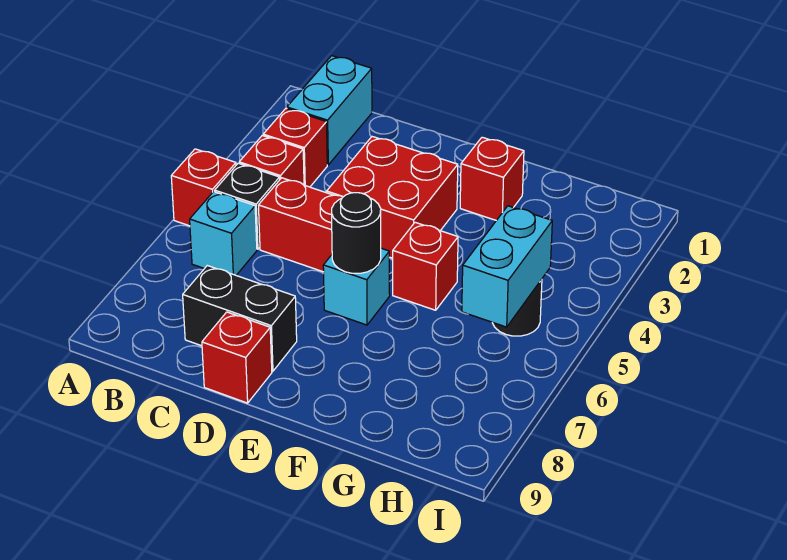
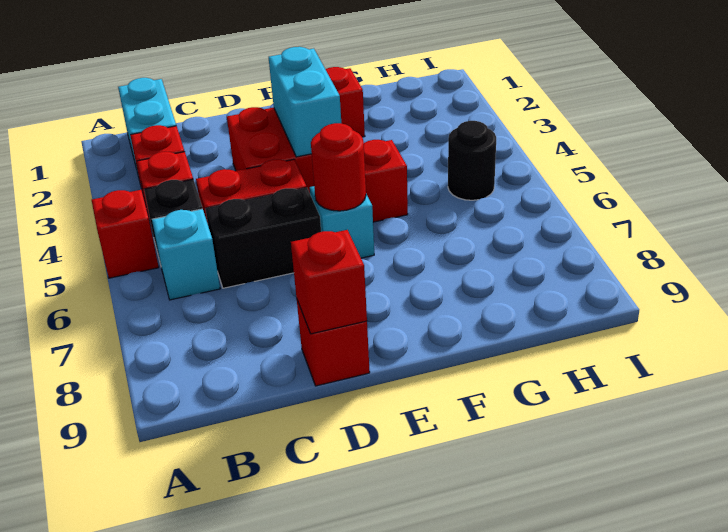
black 1x2 brick [183,266,297,371] -> black 1x2 brick moved to [206,188,321,288]
none -> red 1x1 brick [291,230,367,334]
black 1x1 round brick [332,193,381,273] -> red 1x1 round brick [311,123,366,211]
cyan 1x2 brick [462,206,552,327] -> cyan 1x2 brick moved to [269,47,341,157]

